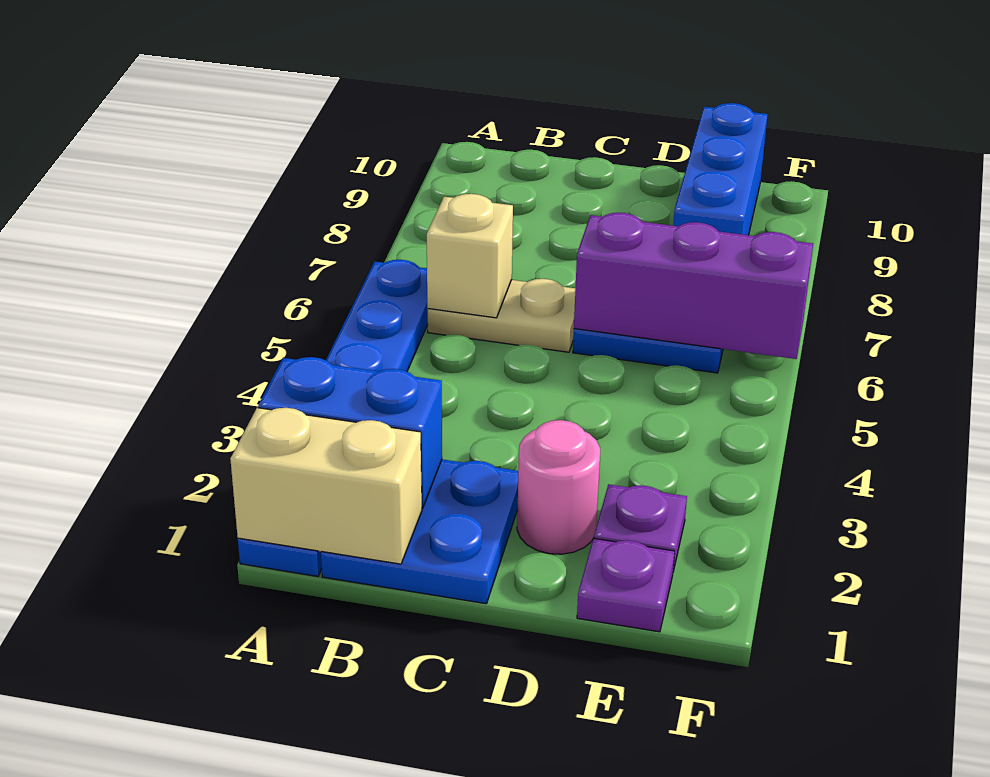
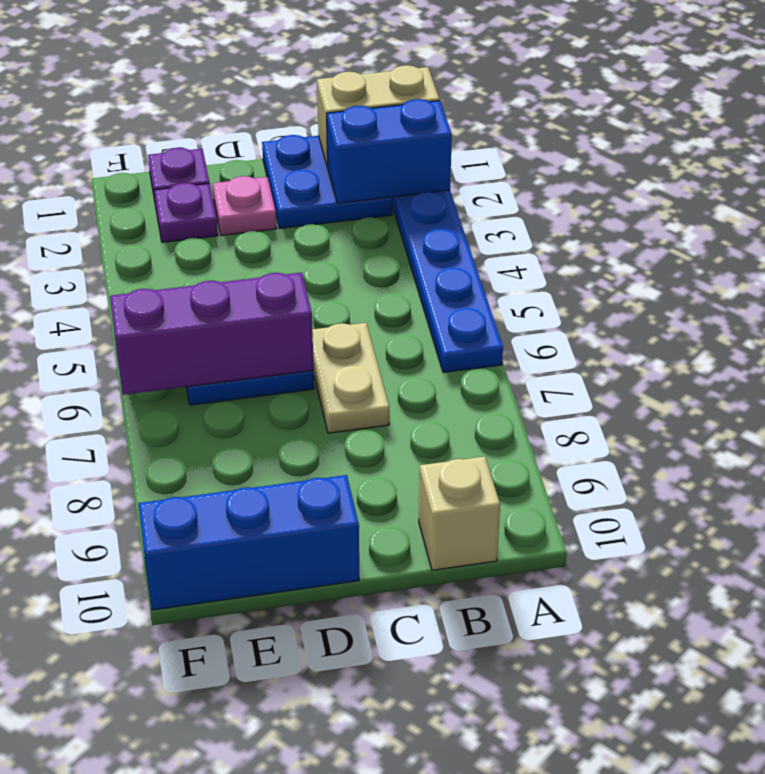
tan 1x2 plate [428,279,575,352] -> tan 1x2 plate turned to [312,323,389,433]
tan 1x1 brick [427,194,513,318] -> tan 1x1 brick moved to [419,456,500,570]
pink 1x1 round brick [517,420,600,554] -> pink 1x1 plate [212,176,277,235]
blue 1x3 brick [673,103,768,235] -> blue 1x3 brick turned to [138,475,359,610]

